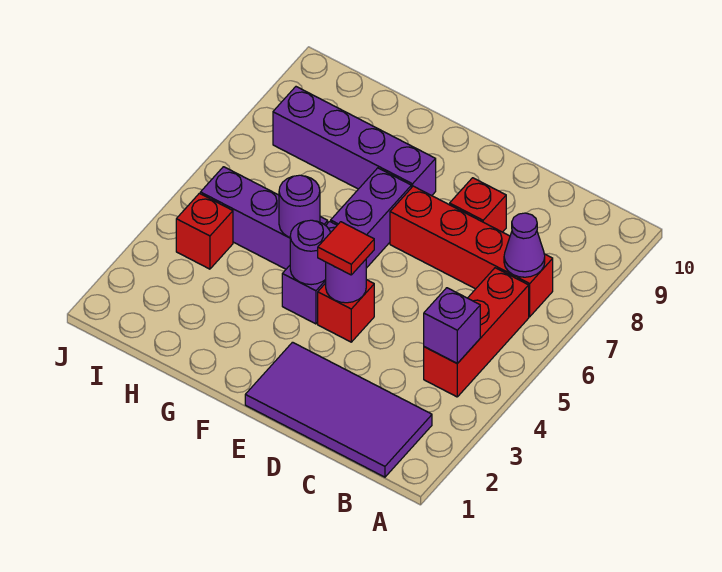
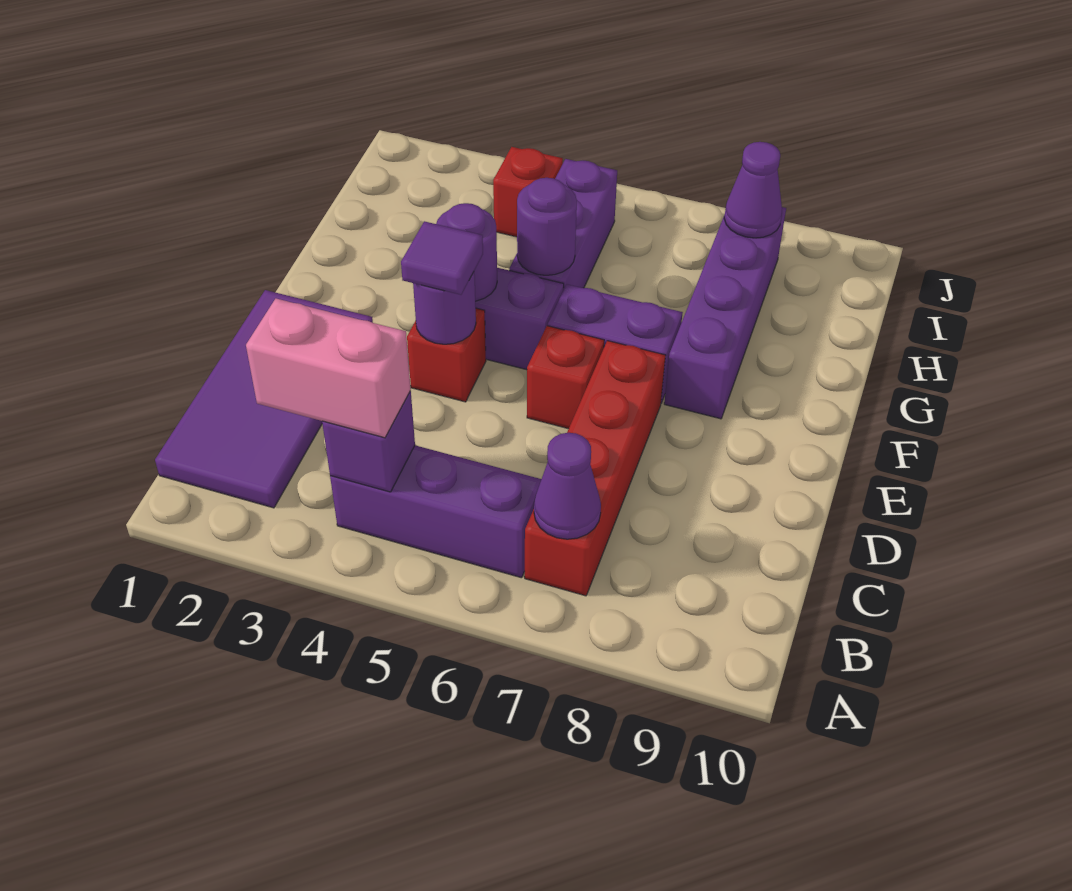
none -> pink 1x2 brick [246,299,411,438]
red 1x3 brick [424,268,529,397] -> purple 1x3 brick [330,445,541,578]
red 1x1 brick [450,178,506,232] -> red 1x1 brick moved to [527,326,604,429]
red 1x1 tile [318,222,374,275] -> purple 1x1 tile [401,221,483,295]
none -> purple 1x1 cone [724,142,782,238]

